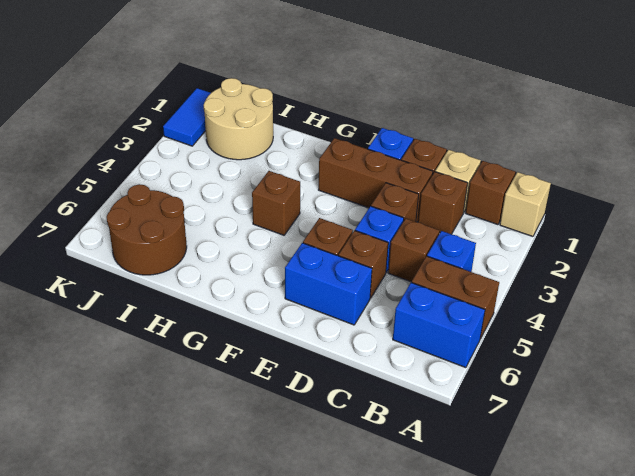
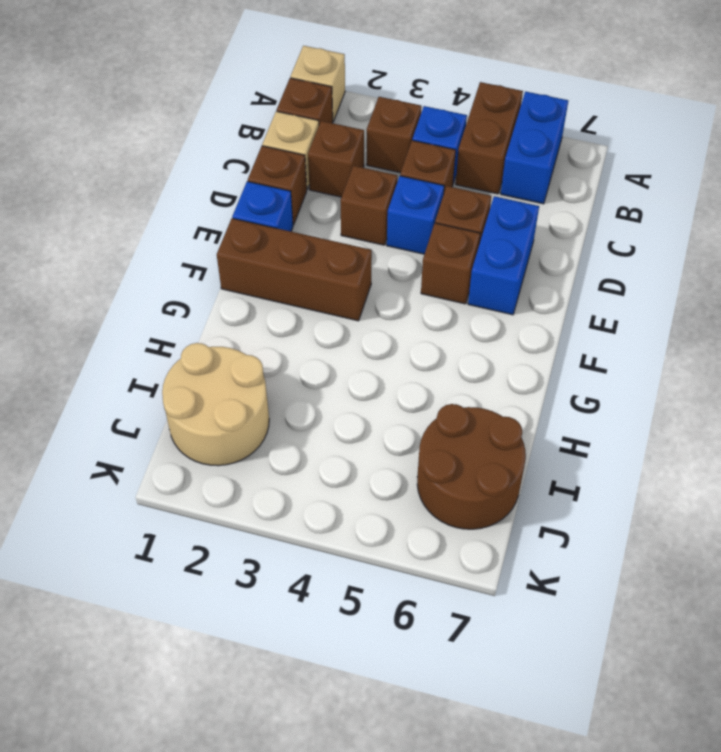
brown 1x3 brick [319,138,433,222] -> brown 1x3 brick turned to [217,218,372,321]
brown 1x1 brick [252,171,300,235] -> brown 1x1 brick moved to [367,97,421,173]
blue 1x2 tile [163,88,211,146] -> none

